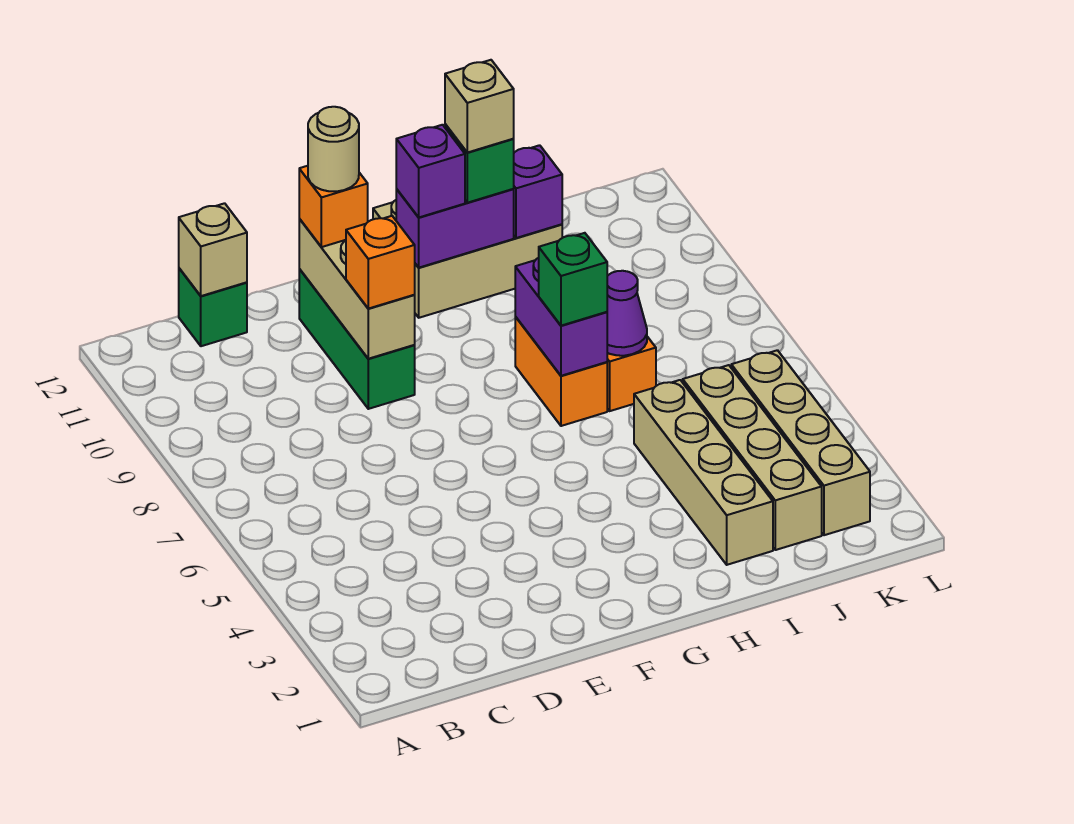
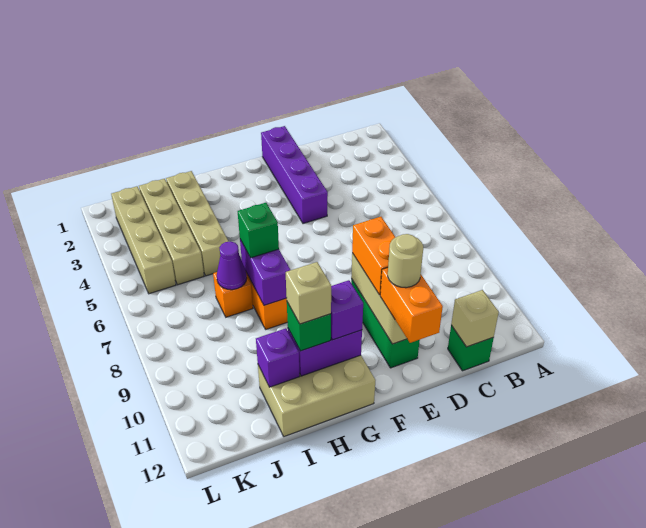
none -> purple 1x4 brick [261,126,328,224]
orange 1x1 brick [346,216,415,309] -> orange 1x2 brick [352,217,395,295]
orange 1x1 brick [299,166,368,247] -> orange 1x2 brick [380,268,443,343]

